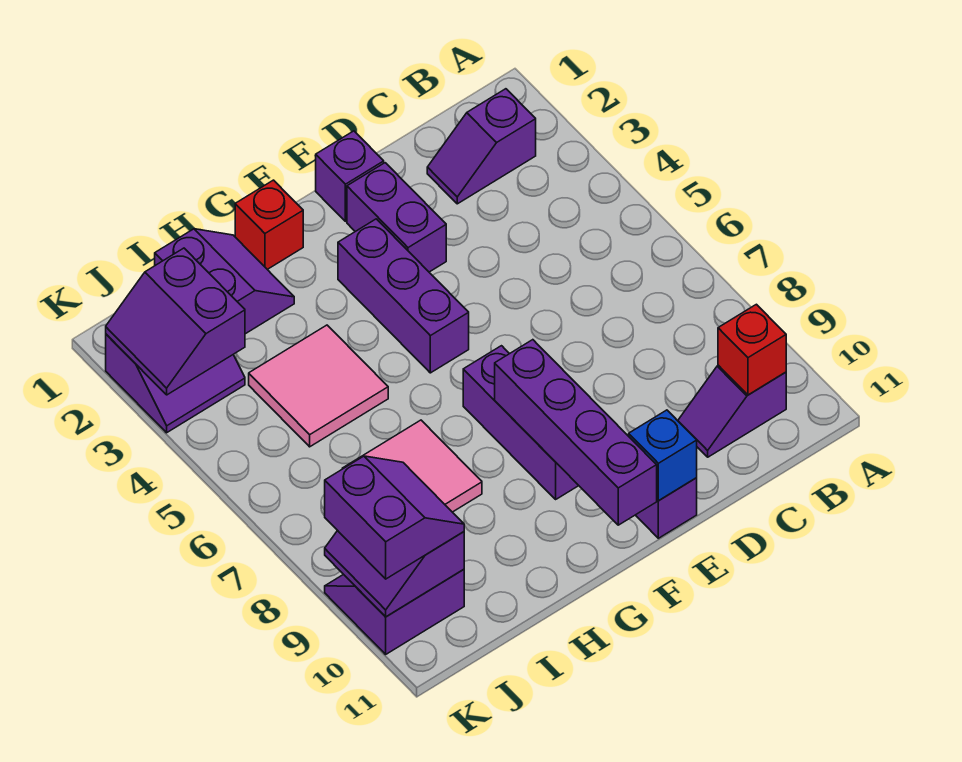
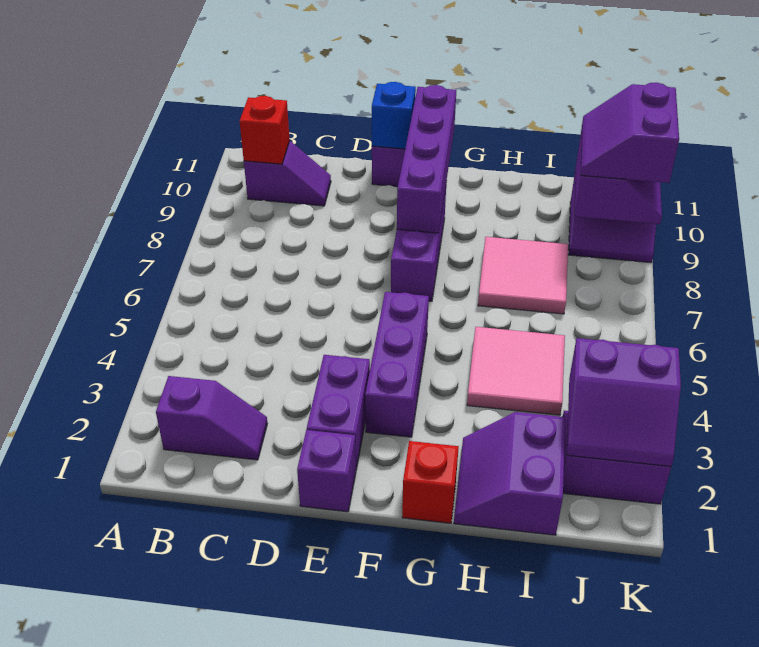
purple 2x2 slope [106,248,245,395] -> purple 2x2 slope turned to [567,338,681,466]

